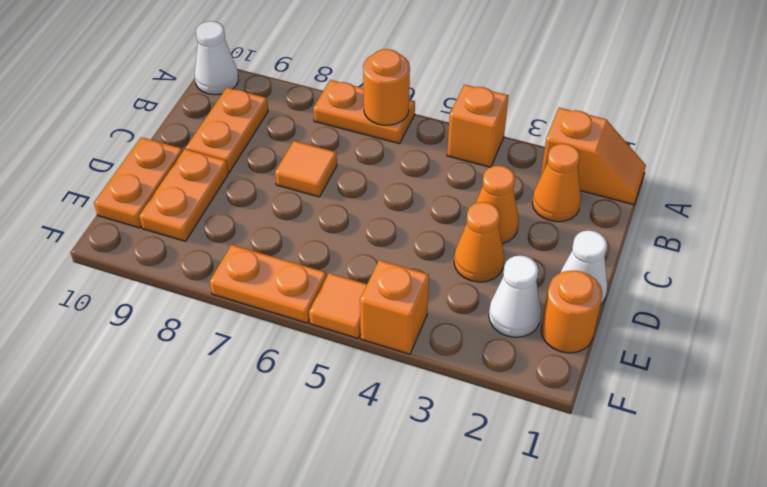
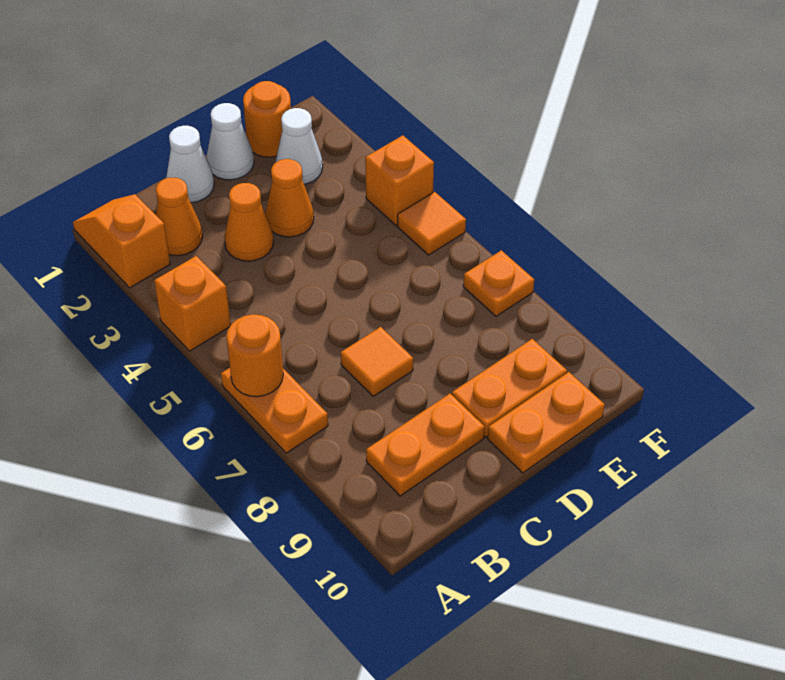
white 1x1 cone [195,21,238,95] -> white 1x1 cone moved to [166,126,214,203]
orange 1x2 plate [210,245,327,323] -> orange 1x1 plate [463,250,534,316]

